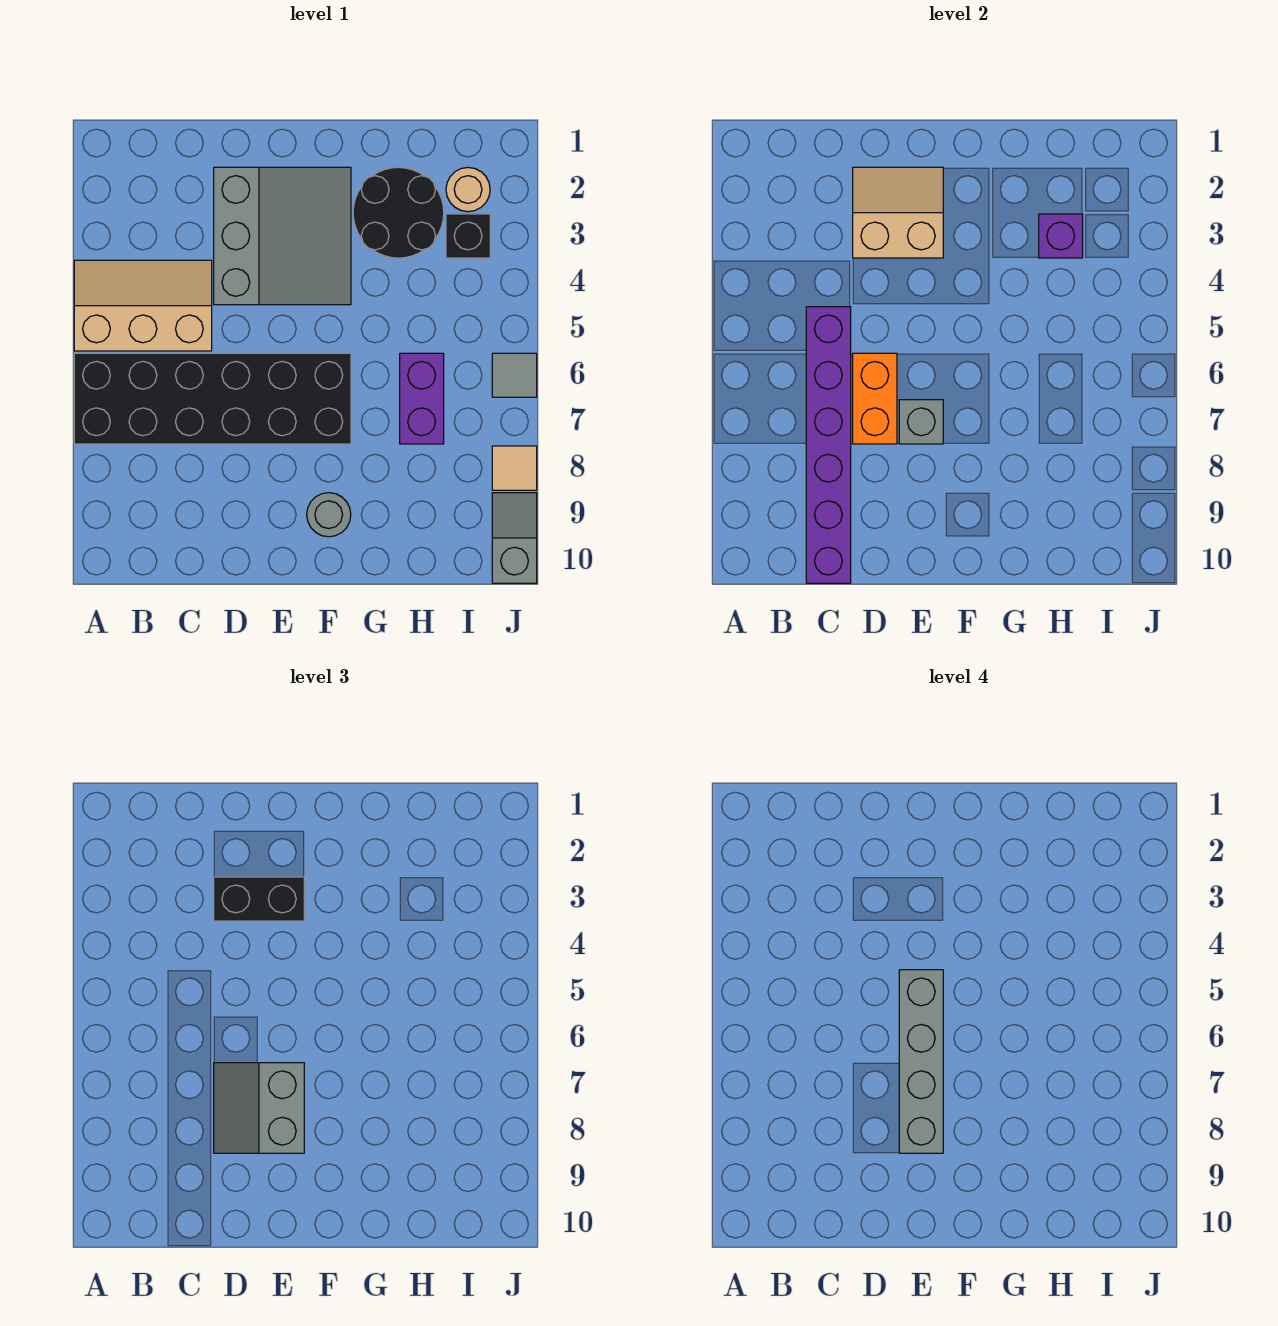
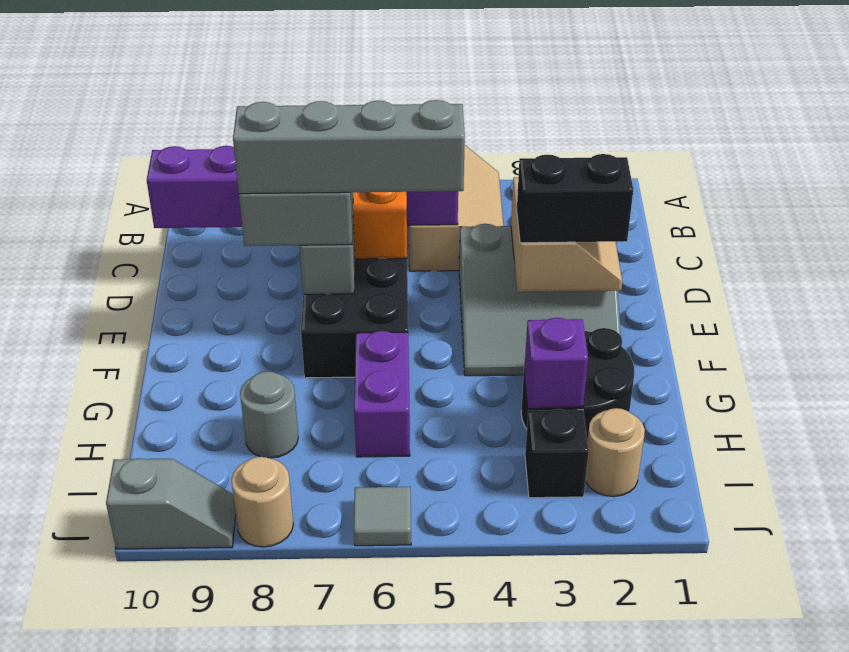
black 1x2 brick [214,877,304,921] -> black 1x2 brick turned to [517,154,633,243]
grey 1x1 round brick [307,493,351,537] -> grey 1x1 round brick moved to [240,371,298,458]
purple 1x2 brick [400,353,444,444] -> purple 1x2 brick turned to [354,331,410,457]
tan 1x1 tile [492,446,537,490] -> tan 1x1 round brick [231,457,293,547]

